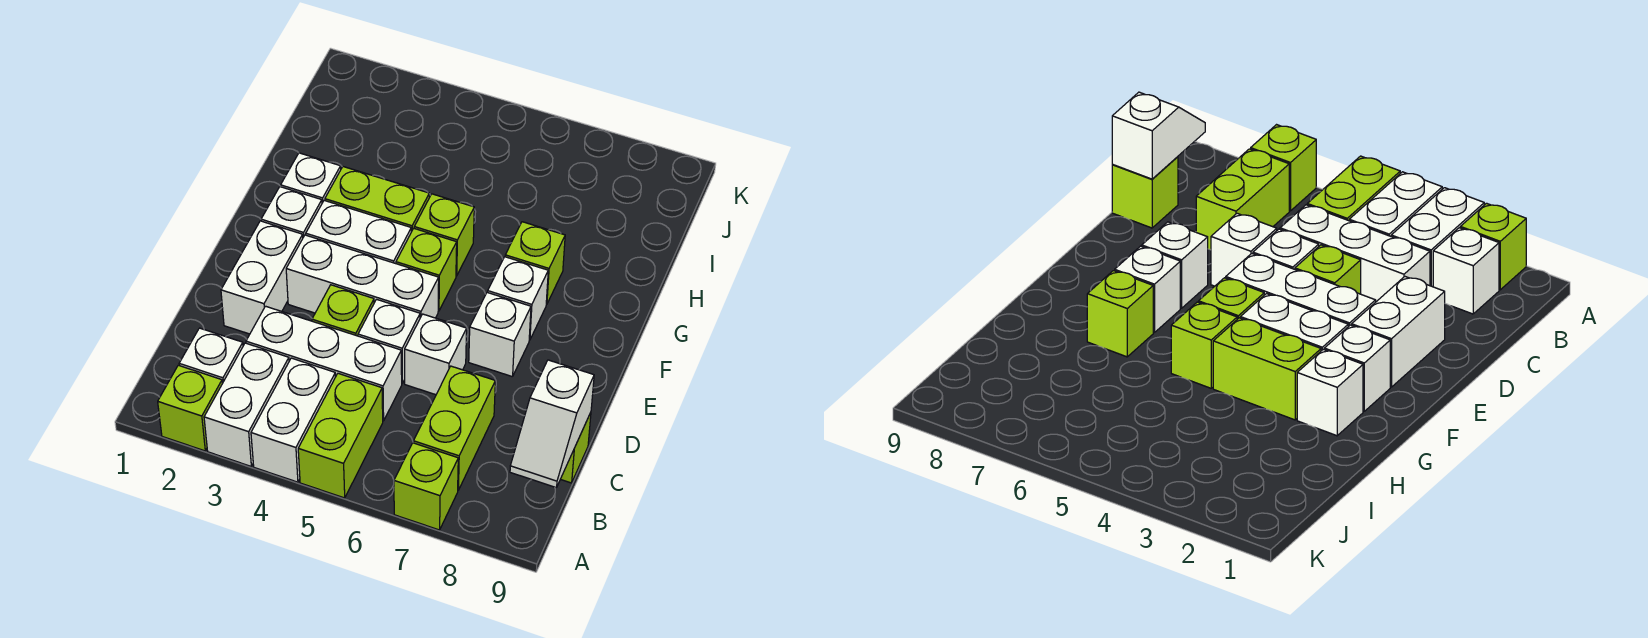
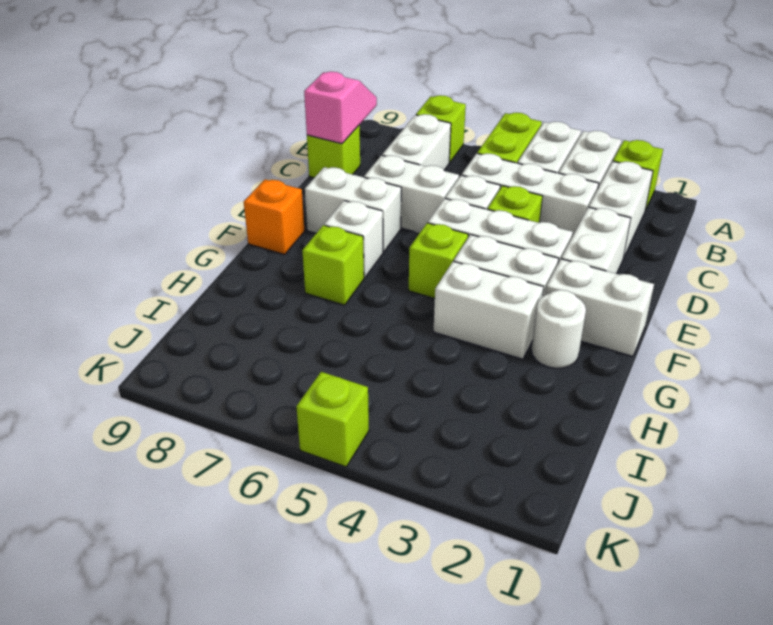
white 1x1 brick [179,328,243,383] -> white 1x2 brick [589,161,653,259]
lime 1x2 brick [414,366,495,490] -> white 1x2 brick [382,114,451,170]
white 1x2 slope [510,360,594,488] -> pink 1x2 slope [304,72,377,144]
white 1x1 brick [405,314,467,395] -> white 1x2 brick [364,155,459,233]
white 1x1 brick [469,292,531,377] -> white 1x2 brick [305,167,401,252]
white 1x1 brick [261,187,322,237] -> white 1x2 brick [545,259,654,356]
none -> orange 1x1 brick [244,179,305,255]
white 1x1 brick [281,153,341,203] -> white 1x1 round brick [532,290,586,368]
lime 1x2 brick [325,167,429,232] -> white 1x2 brick [434,261,543,359]
lime 1x1 brick [414,194,474,276] -> lime 1x1 brick moved to [296,372,369,467]

